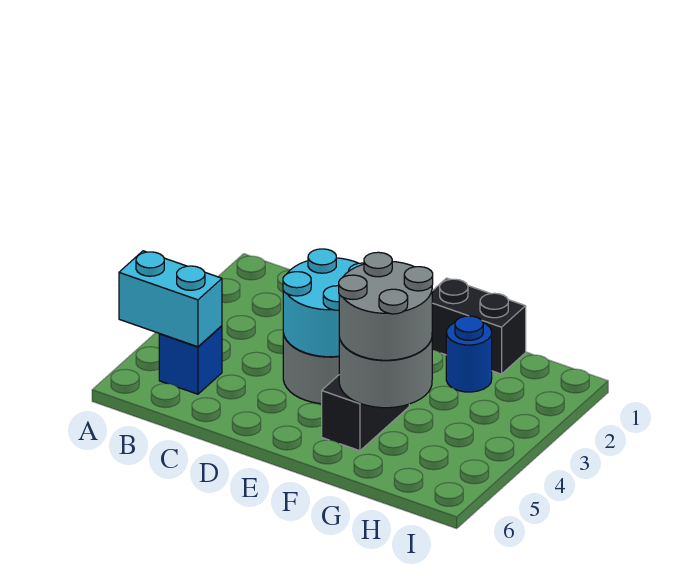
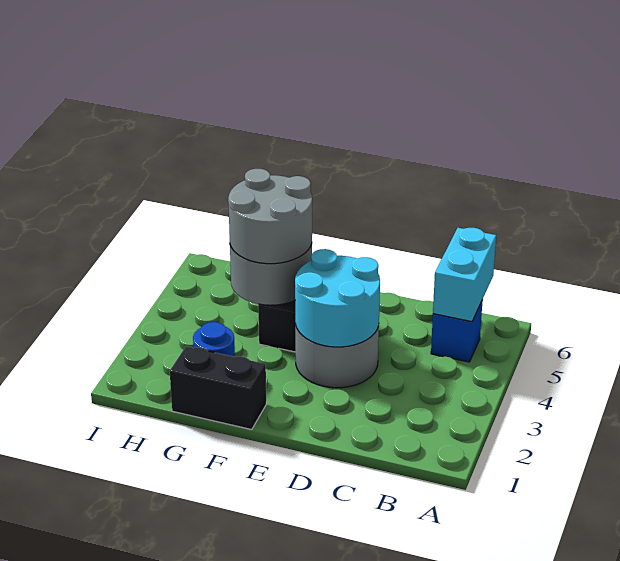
cyan 1x2 brick [119,251,222,347] -> cyan 1x2 brick turned to [433,228,496,322]

